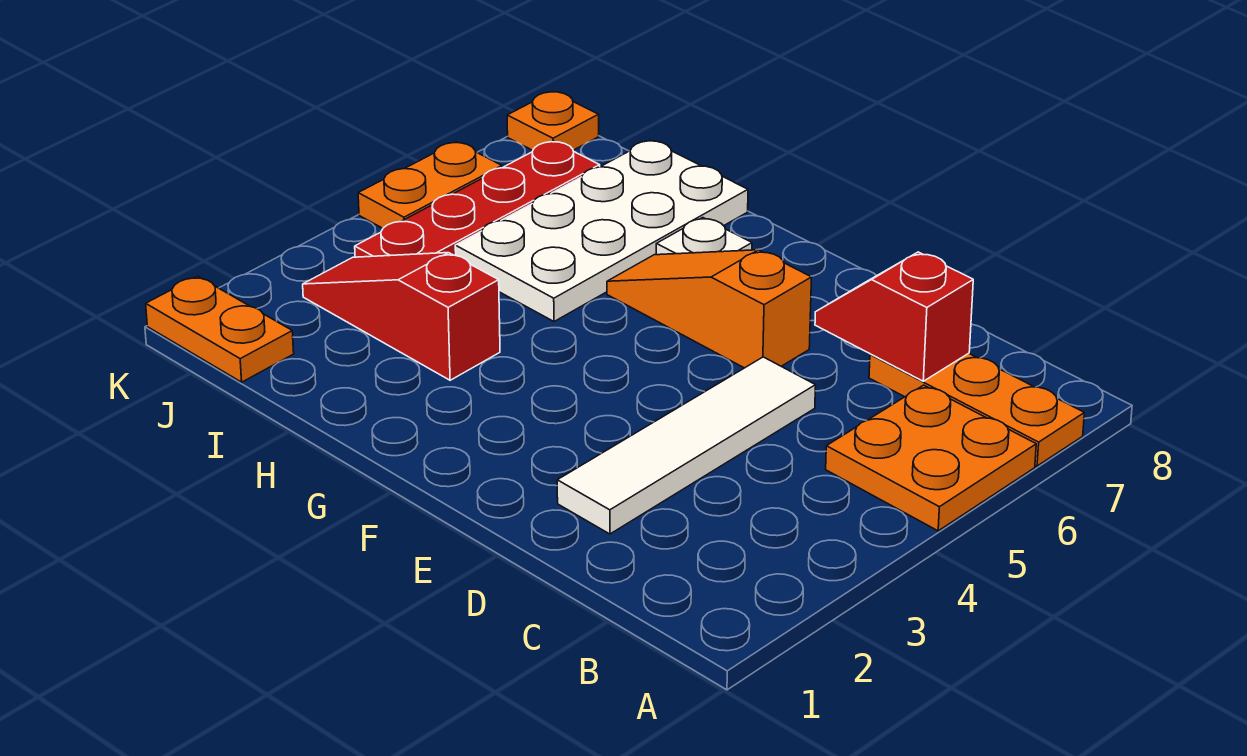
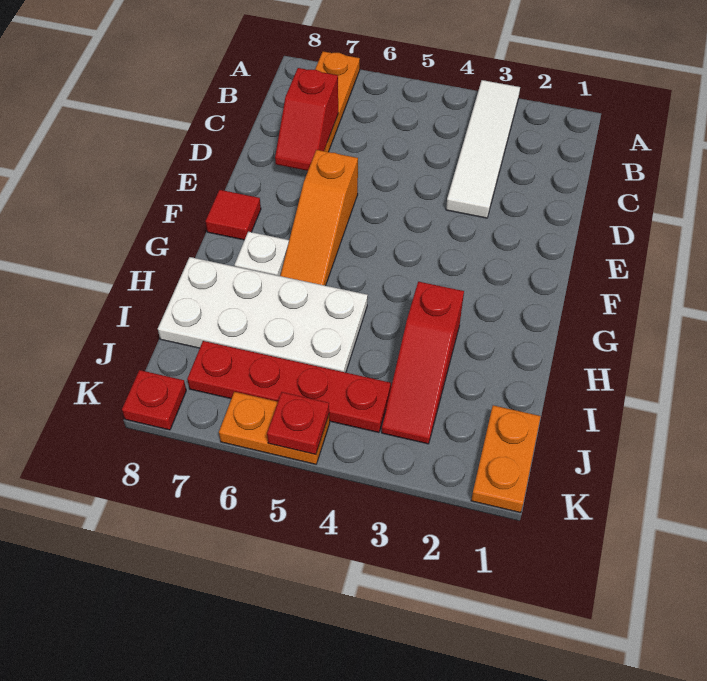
orange 2x2 plate [826,385,1036,531] -> none
white 1x4 tile [557,357,816,534] -> white 1x4 tile turned to [446,80,520,218]
none -> red 1x1 tile [206,190,261,240]
none -> red 1x1 plate [267,392,329,455]
orange 1x1 plate [507,91,599,150] -> red 1x1 plate [122,370,186,430]

